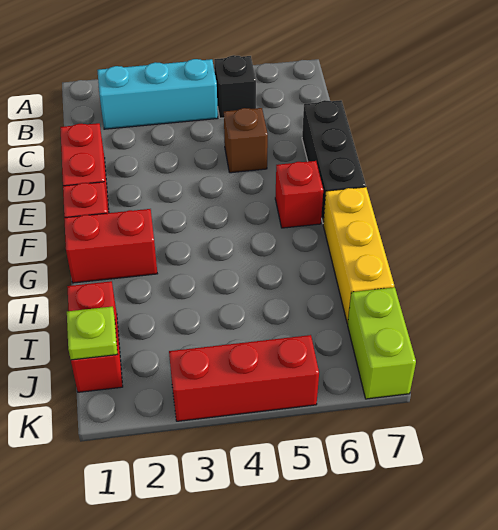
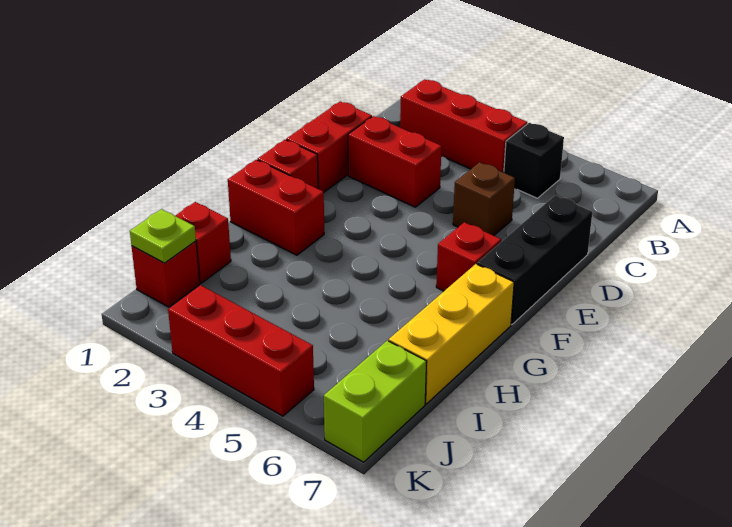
cyan 1x3 brick [97,59,218,129] -> red 1x3 brick [400,79,527,173]
none -> red 1x2 brick [348,116,442,207]

